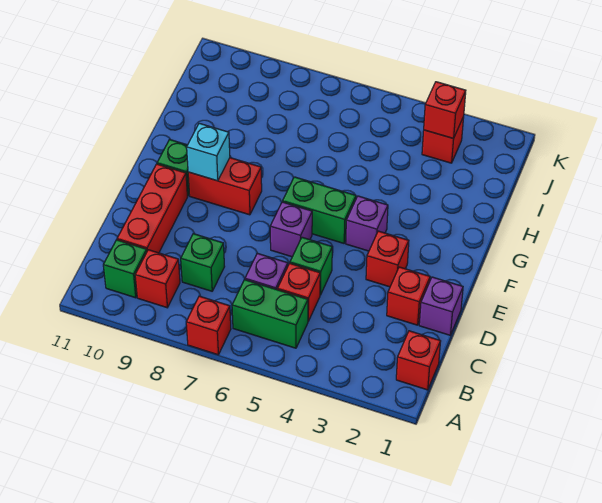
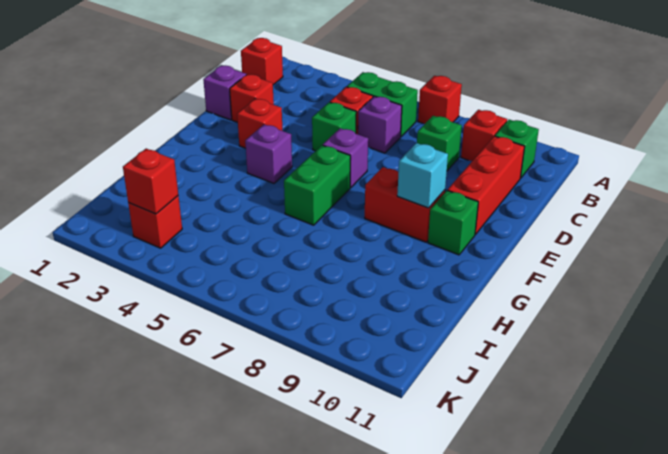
green 1x2 brick [283,177,356,243] -> green 1x2 brick turned to [284,145,350,225]

